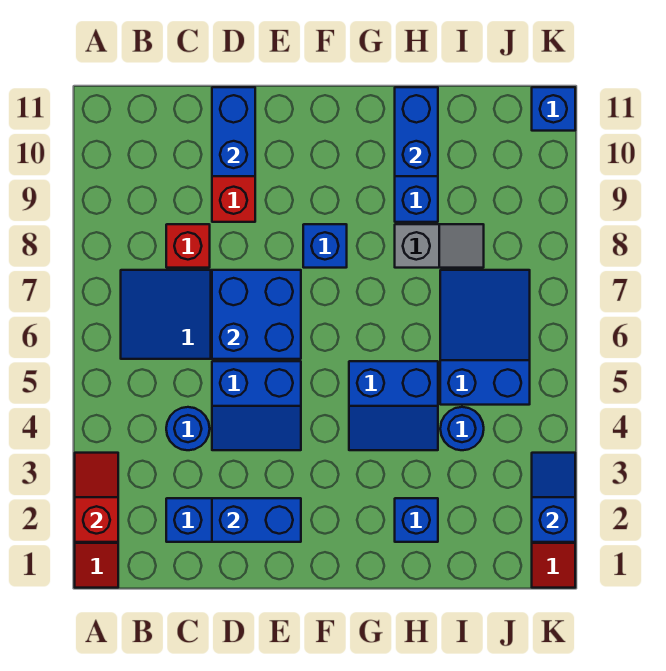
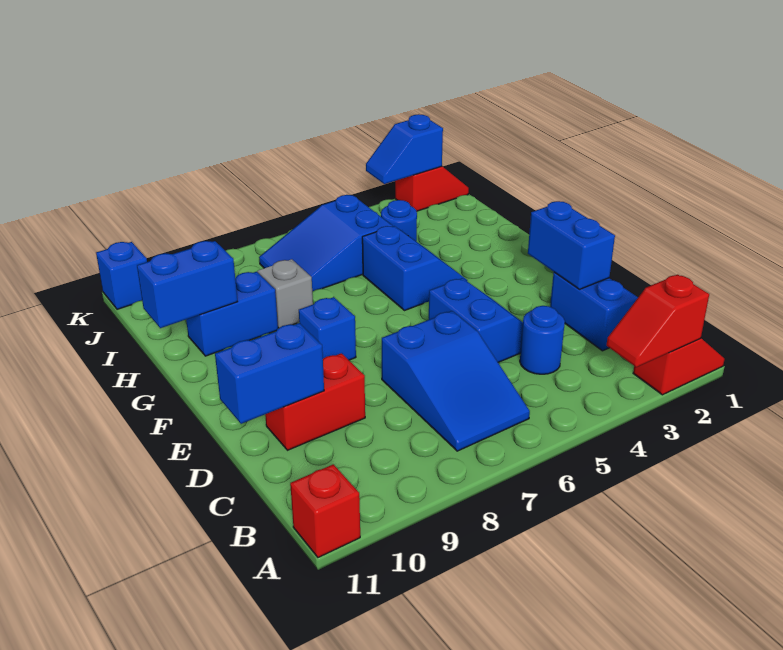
red 1x1 brick [166,224,210,268] -> red 1x1 brick moved to [290,464,360,558]
blue 2x2 brick [212,270,301,359] -> none
blue 1x1 brick [395,498,438,542] -> none

